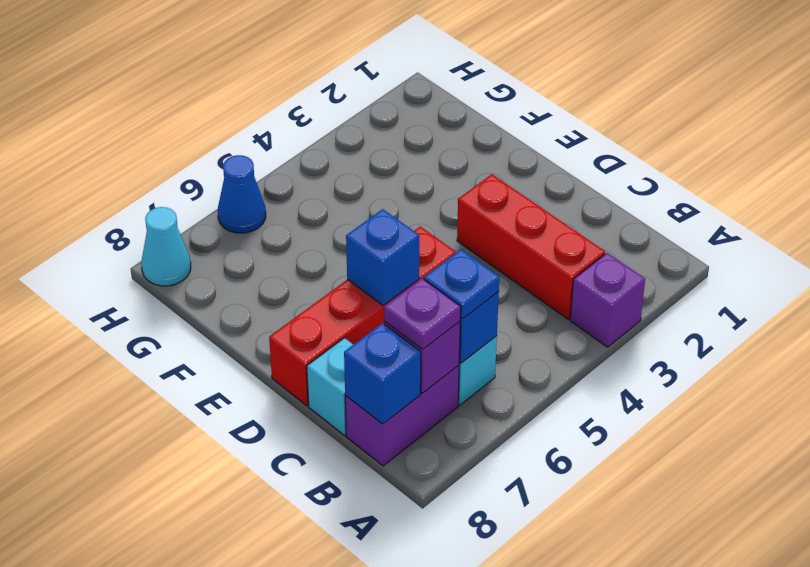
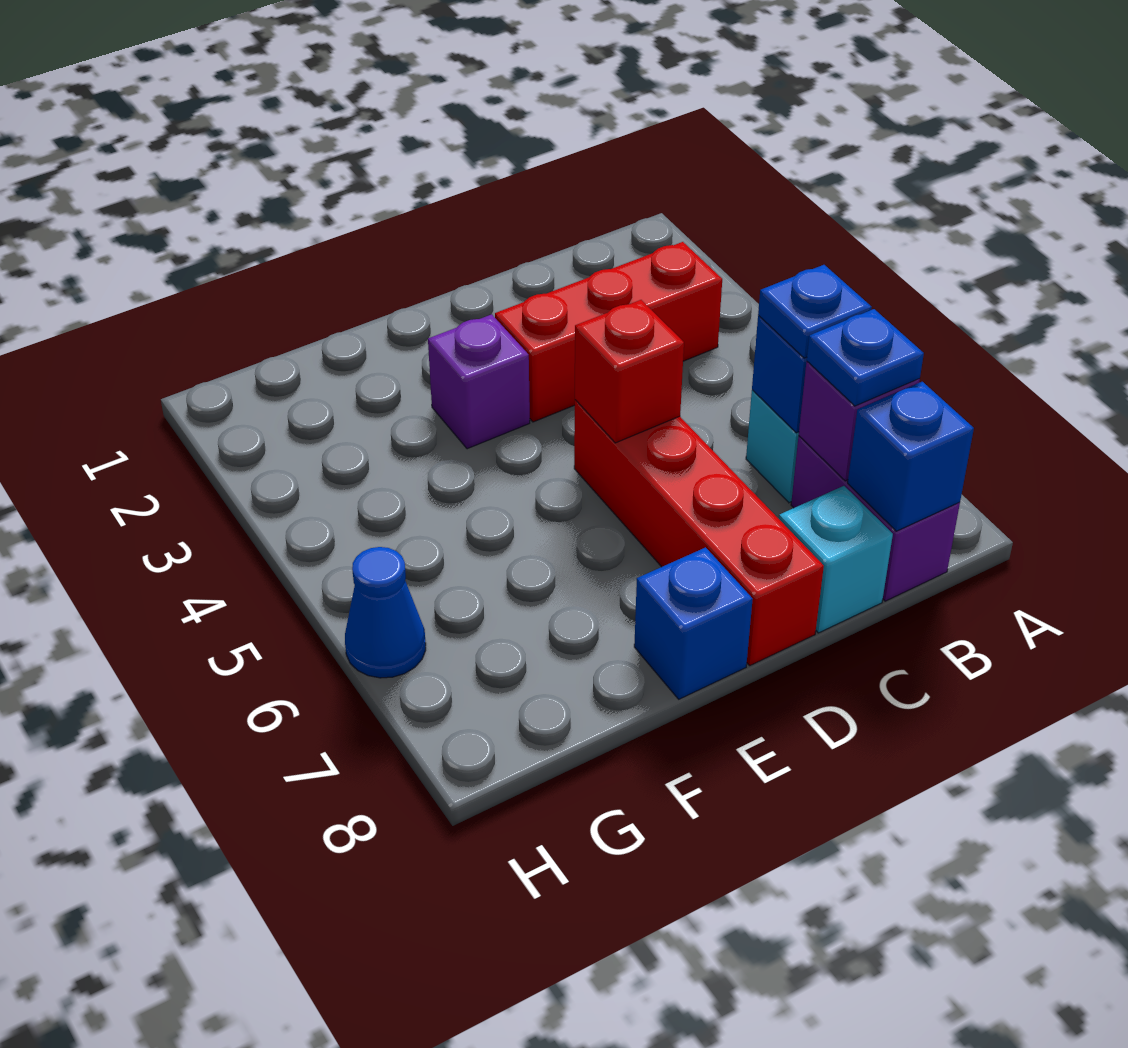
purple 1x1 brick [570,253,645,347] -> purple 1x1 brick moved to [428,314,530,449]
purple 1x1 plate [384,279,461,349] -> blue 1x1 plate [807,309,924,406]
none -> red 1x1 brick [575,300,684,443]
blue 1x1 brick [346,209,419,305] -> blue 1x1 brick moved to [634,547,753,699]
cyan 1x1 cone [141,207,191,286] -> none

